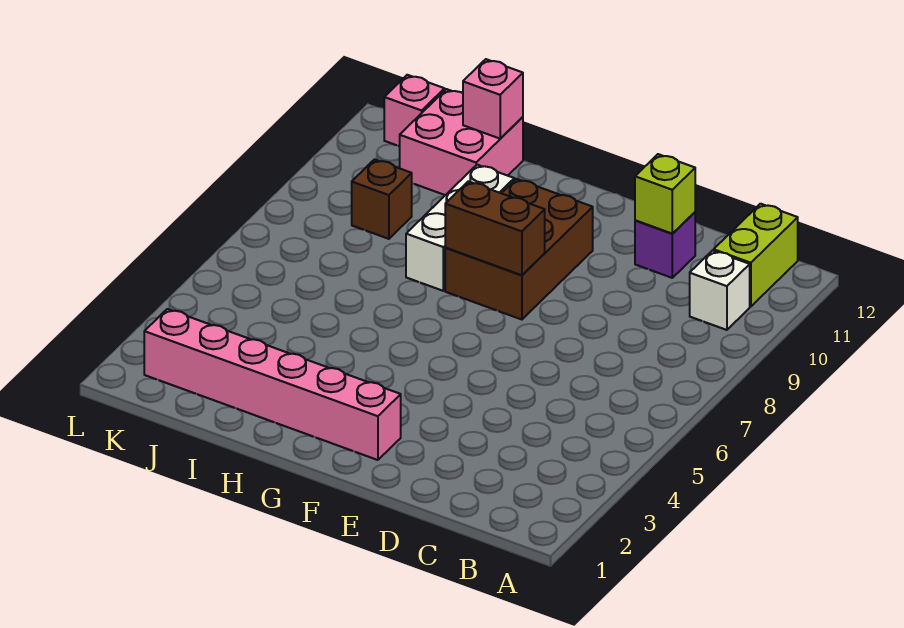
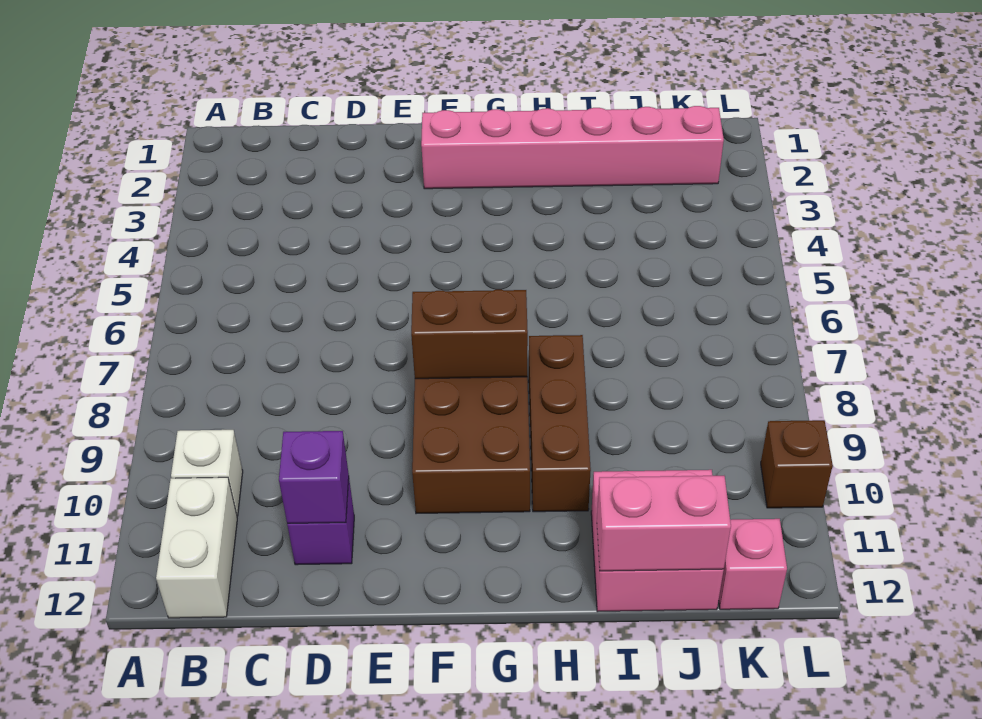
lime 1x2 brick [714,204,798,307] -> white 1x2 brick [156,477,237,618]
lime 1x1 brick [635,154,695,233] -> purple 1x1 brick [279,431,349,523]
white 1x3 brick [406,165,514,291] -> brown 1x3 brick [529,335,591,512]
pink 1x1 brick [463,59,523,139] -> pink 1x2 brick [597,476,731,571]
brown 1x1 brick [352,159,412,239] -> brown 1x1 brick moved to [761,420,833,508]

